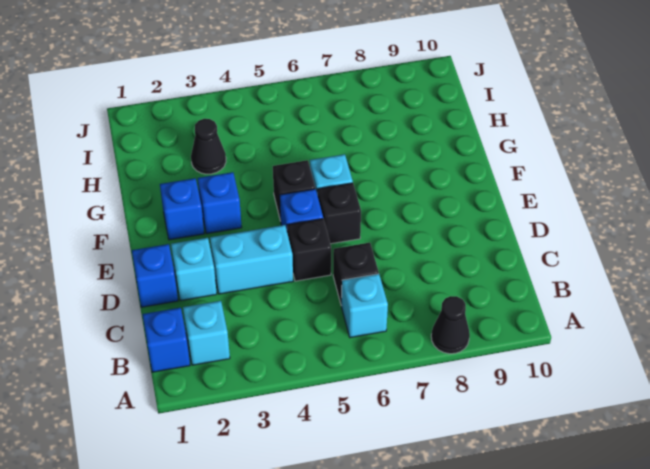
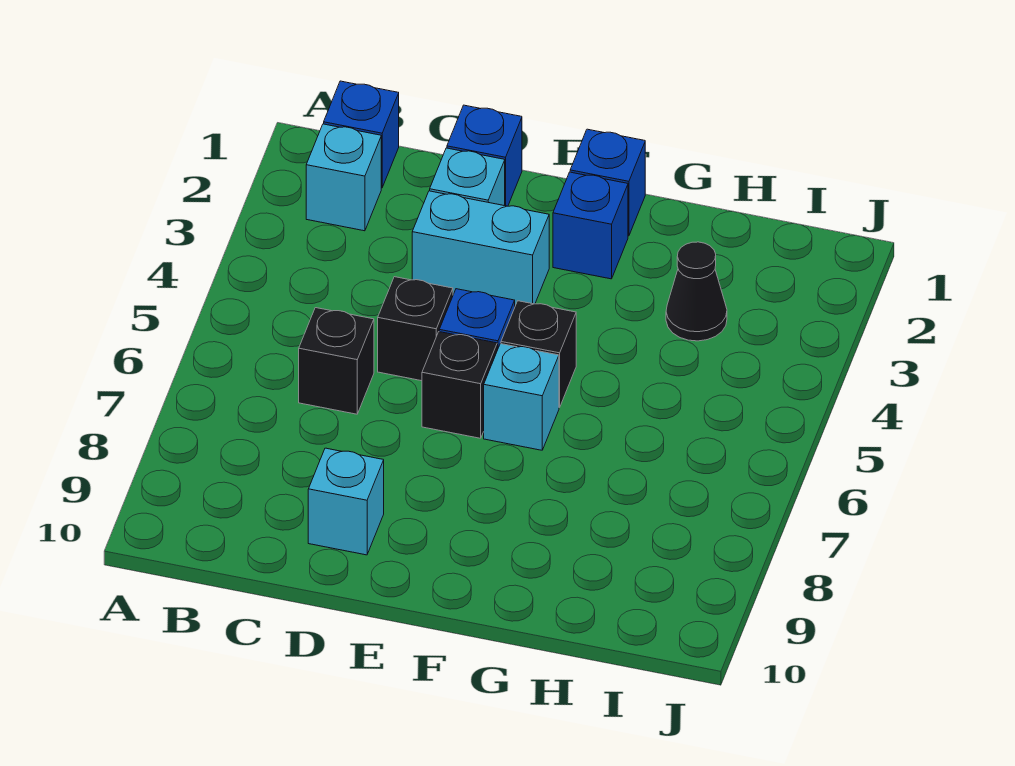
black 1x1 cone [431,296,470,354] -> none
cyan 1x1 brick [342,274,388,338] -> cyan 1x1 brick moved to [308,448,384,555]
cyan 1x2 brick [210,225,293,294] -> cyan 1x2 brick turned to [412,191,549,306]
blue 1x1 brick [198,172,242,234] -> blue 1x1 brick moved to [570,129,645,236]

